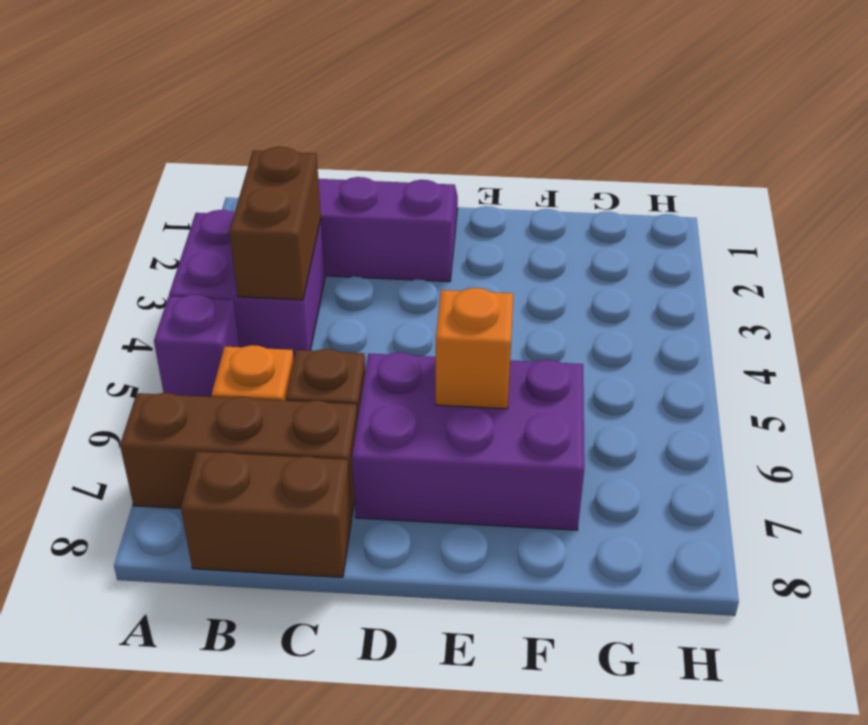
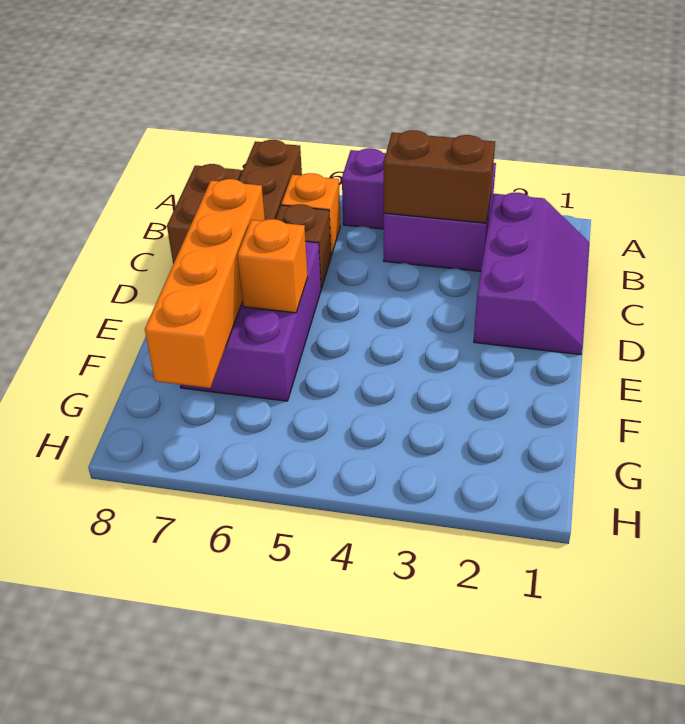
none -> orange 1x4 brick [145,179,265,388]

